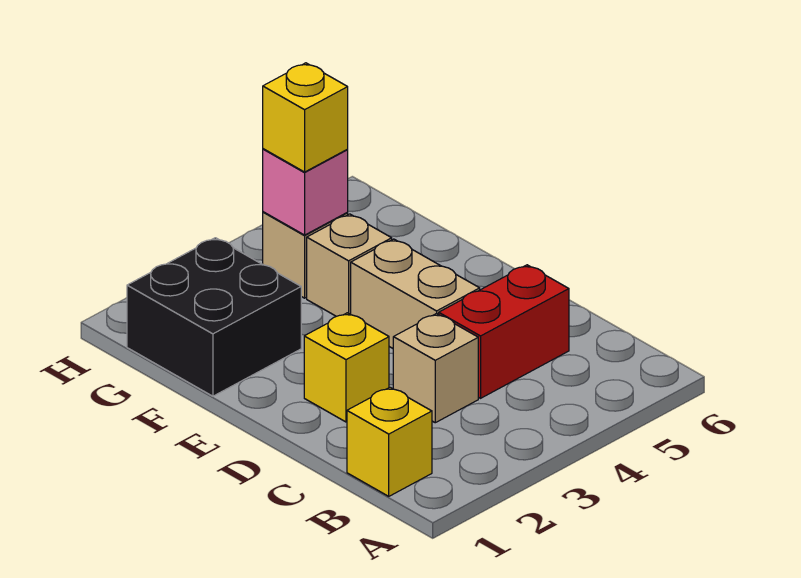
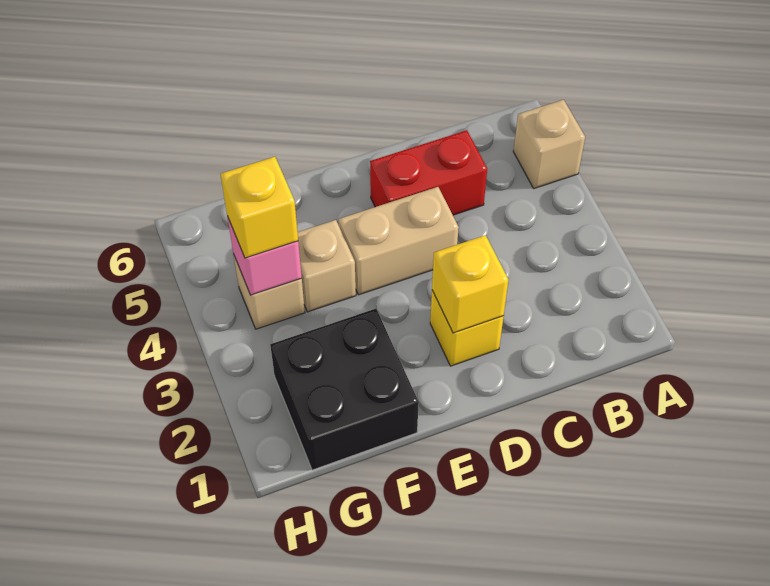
yellow 1x1 brick [347,387,432,496] -> yellow 1x1 brick moved to [432,235,509,333]
tan 1x1 brick [393,313,478,423] -> tan 1x1 brick moved to [513,100,585,188]
red 1x2 brick [439,265,569,398] -> red 1x2 brick turned to [370,130,487,215]

